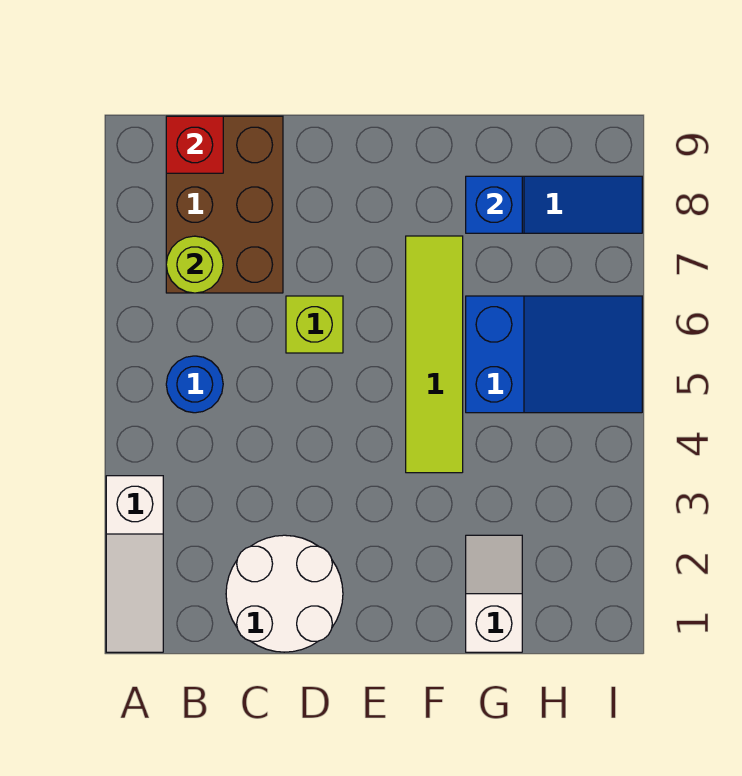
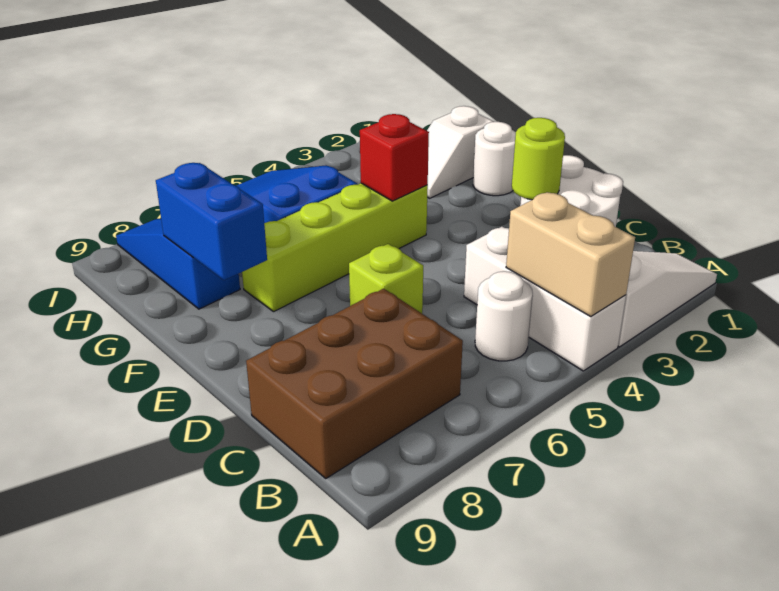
none -> white 1x3 brick [464,227,626,371]
none -> tan 1x2 brick [506,192,635,317]
blue 1x1 round brick [166,356,223,413] -> white 1x1 round brick [475,271,533,361]
lime 1x1 round brick [166,236,223,293] -> lime 1x1 round brick moved to [512,118,565,200]
red 1x1 brick [166,116,223,173] -> red 1x1 brick moved to [360,114,429,201]
none -> white 1x1 round brick [473,122,516,196]
lime 1x4 tile [406,236,463,473] -> lime 1x4 brick [242,183,428,312]
blue 1x1 brick [466,176,522,233] -> blue 1x2 brick [156,163,267,280]

